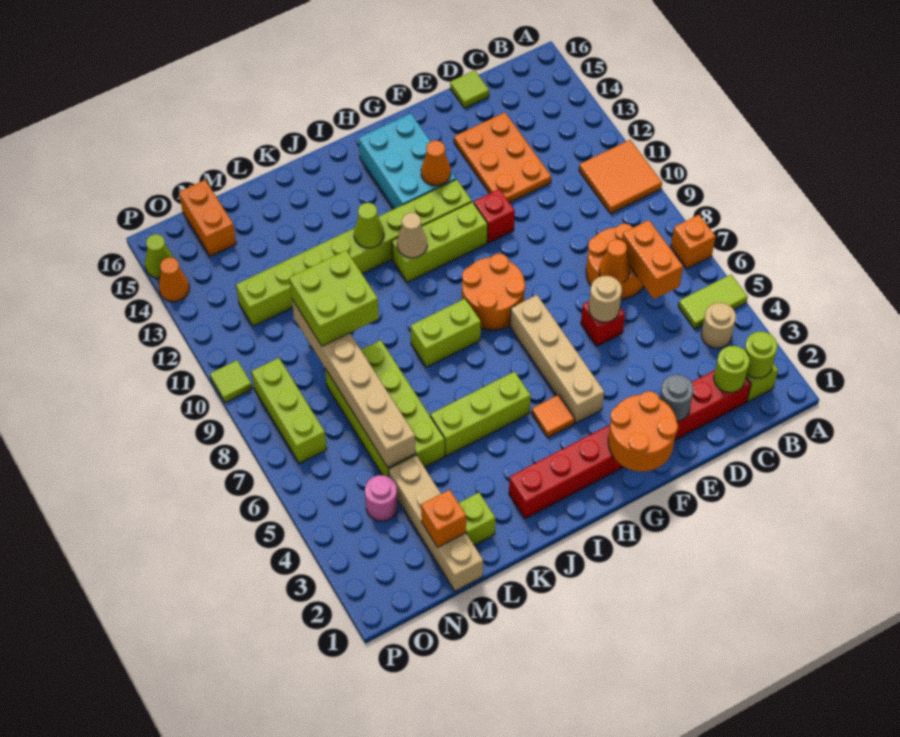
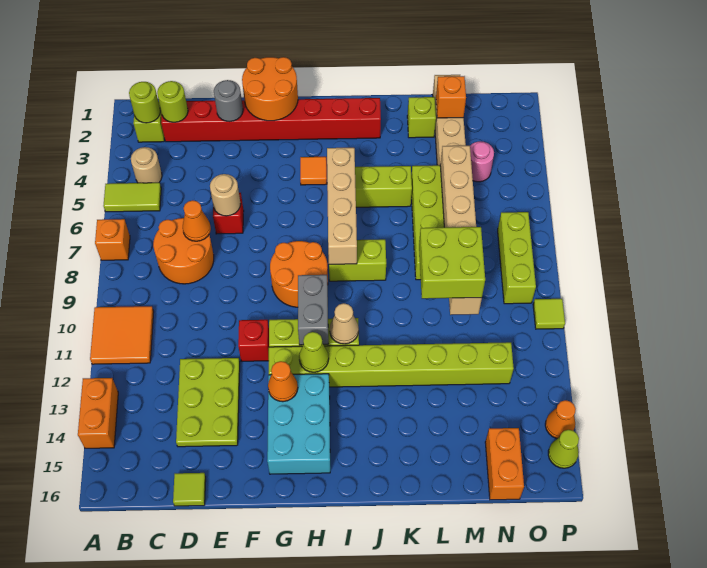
orange 1x2 brick [622,220,683,299] -> orange 1x2 brick moved to [78,378,118,448]
orange 2x3 plate [454,113,551,203] -> lime 2x3 plate [176,358,240,447]
tan 1x4 brick [510,295,604,423] -> tan 1x4 brick moved to [327,148,357,264]
none -> grey 1x2 brick [298,275,328,345]
lime 1x1 cone [354,203,384,248] -> lime 1x1 cone moved to [299,332,329,372]

